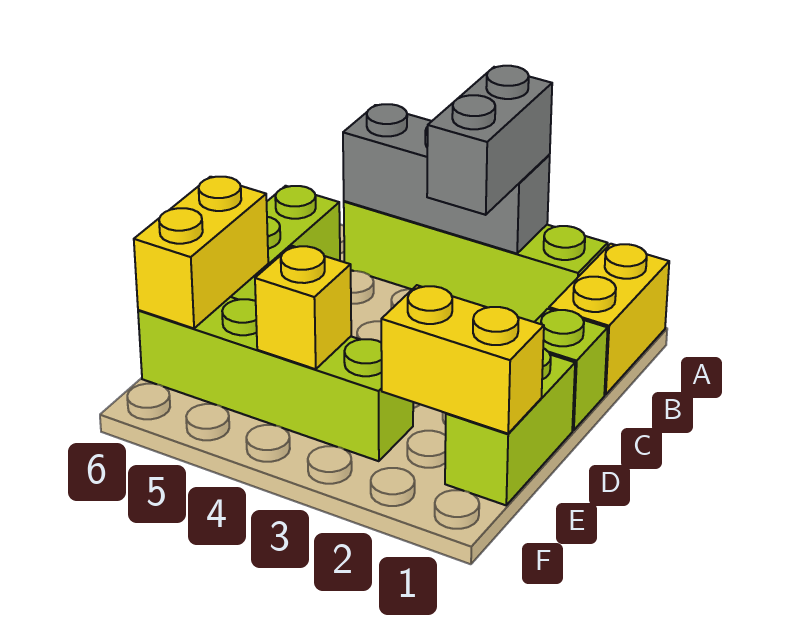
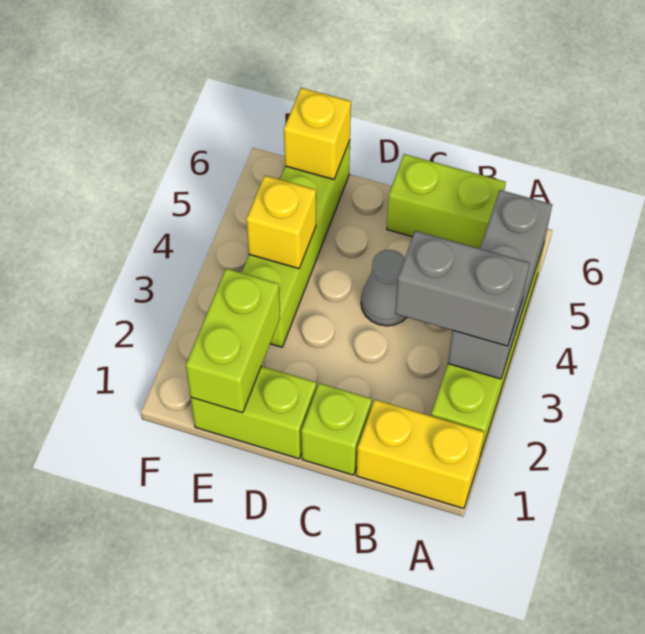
none -> grey 1x1 cone [361,250,407,326]
yellow 1x2 brick [134,177,268,328] -> yellow 1x1 brick [284,88,351,179]
yellow 1x2 brick [381,285,544,434] -> lime 1x2 brick [186,269,280,413]

